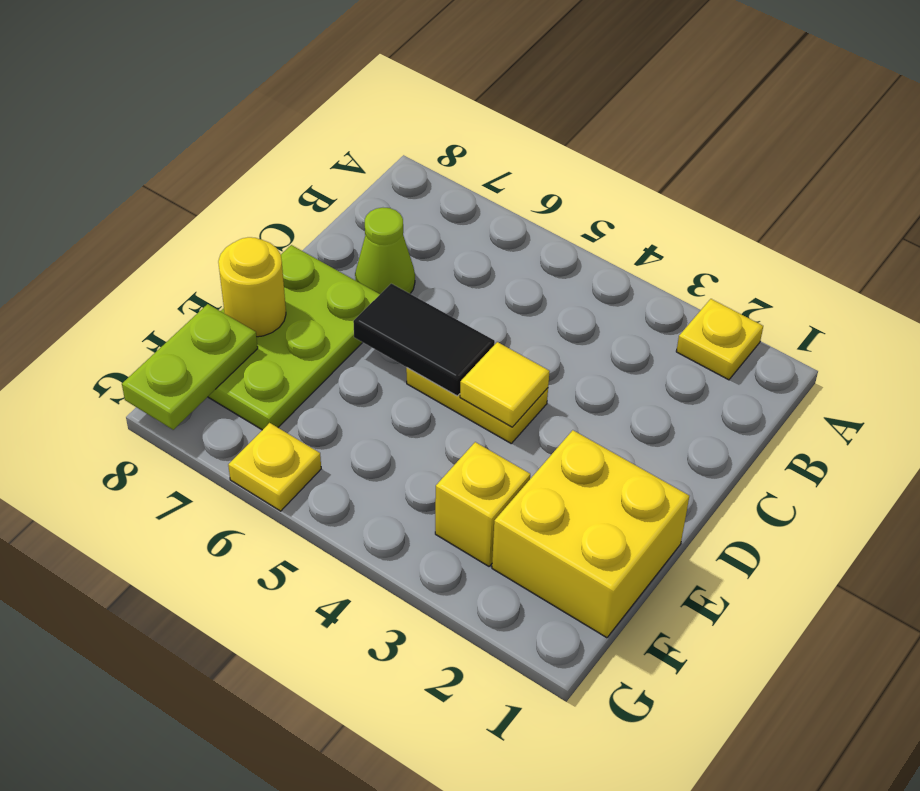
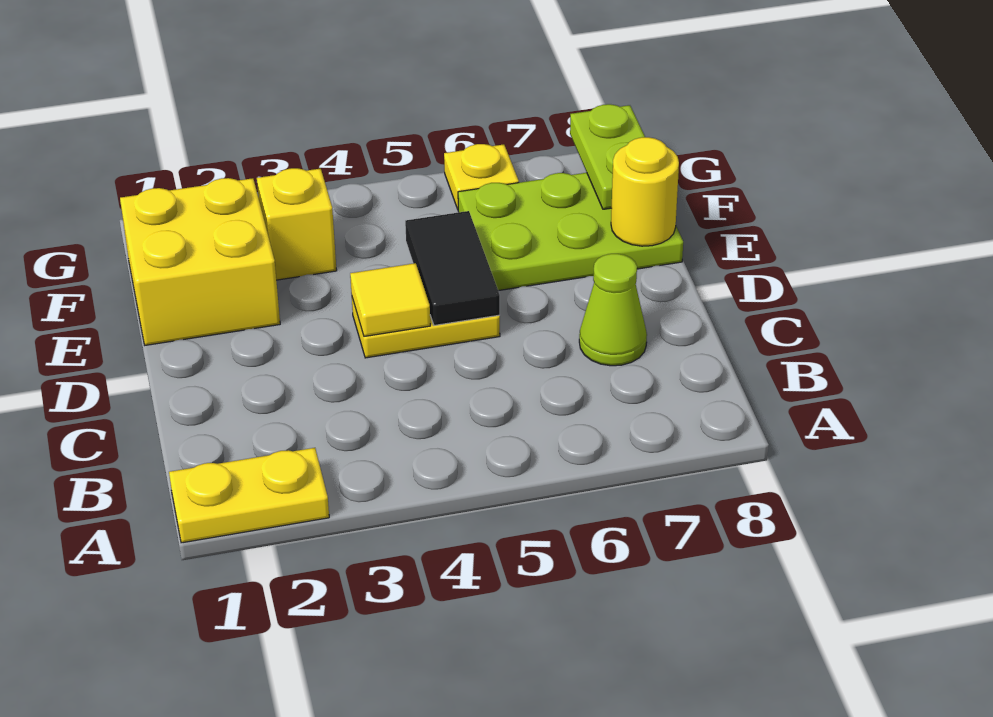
yellow 1x1 plate [676,299,763,380] -> yellow 1x2 plate [169,448,329,543]
black 1x2 tile [353,284,495,396] -> black 1x2 tile turned to [405,211,500,325]
lime 2x3 plate [208,245,380,430] -> lime 2x3 plate turned to [458,173,683,291]

